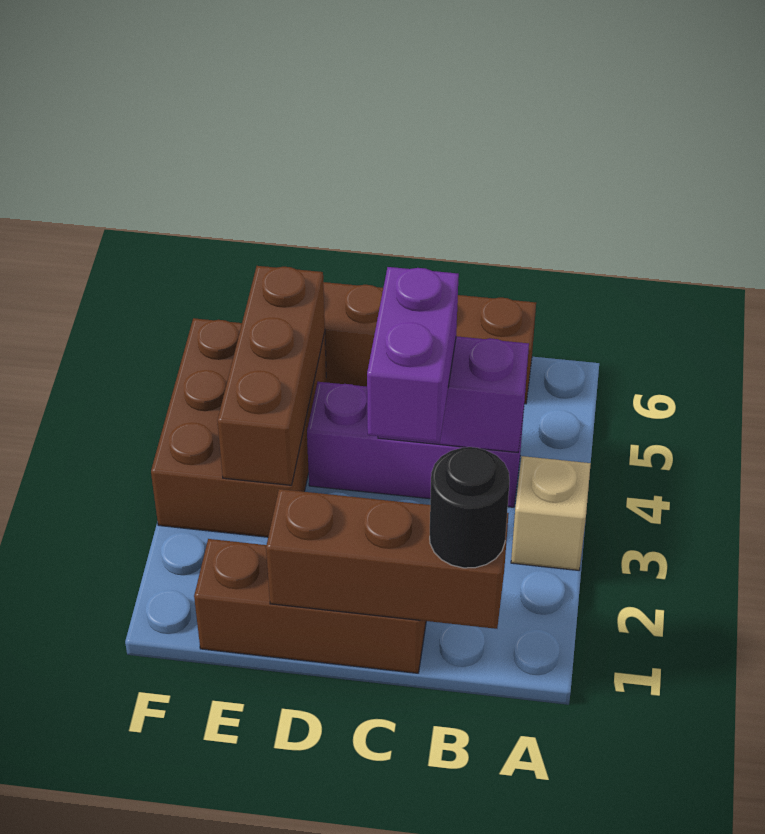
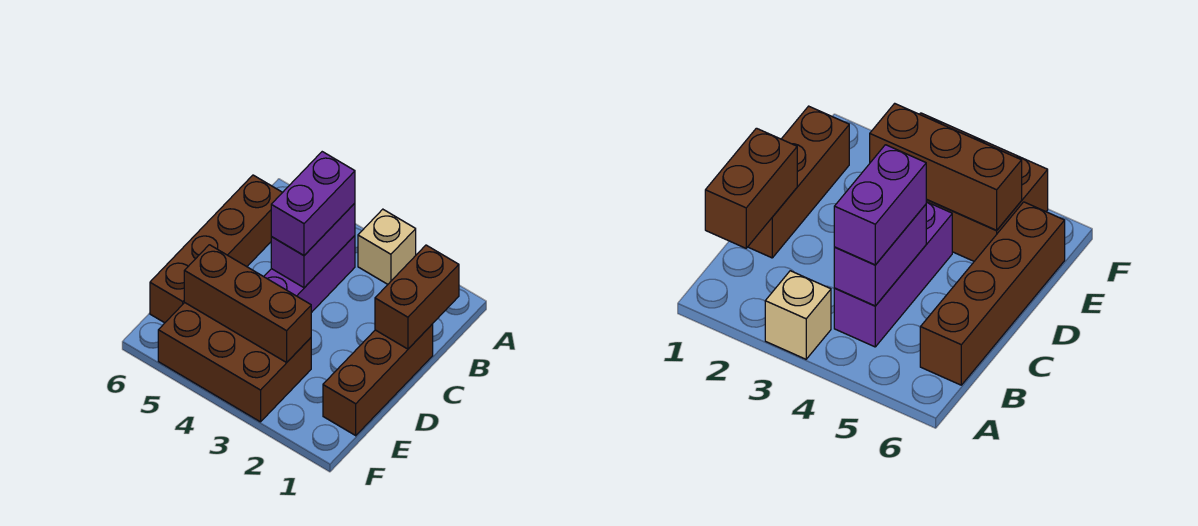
brown 1x3 brick [266,489,509,629] -> brown 1x2 brick [375,245,459,349]
black 1x1 round brick [430,447,510,568] -> none
purple 1x2 brick [367,267,459,442] -> purple 1x2 brick turned to [271,152,355,255]

